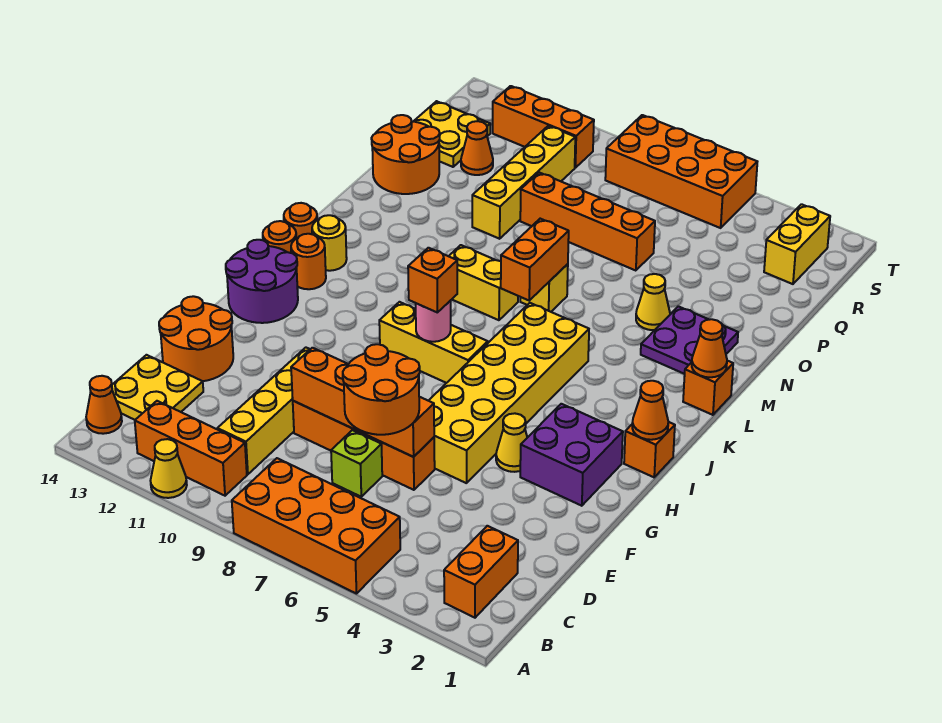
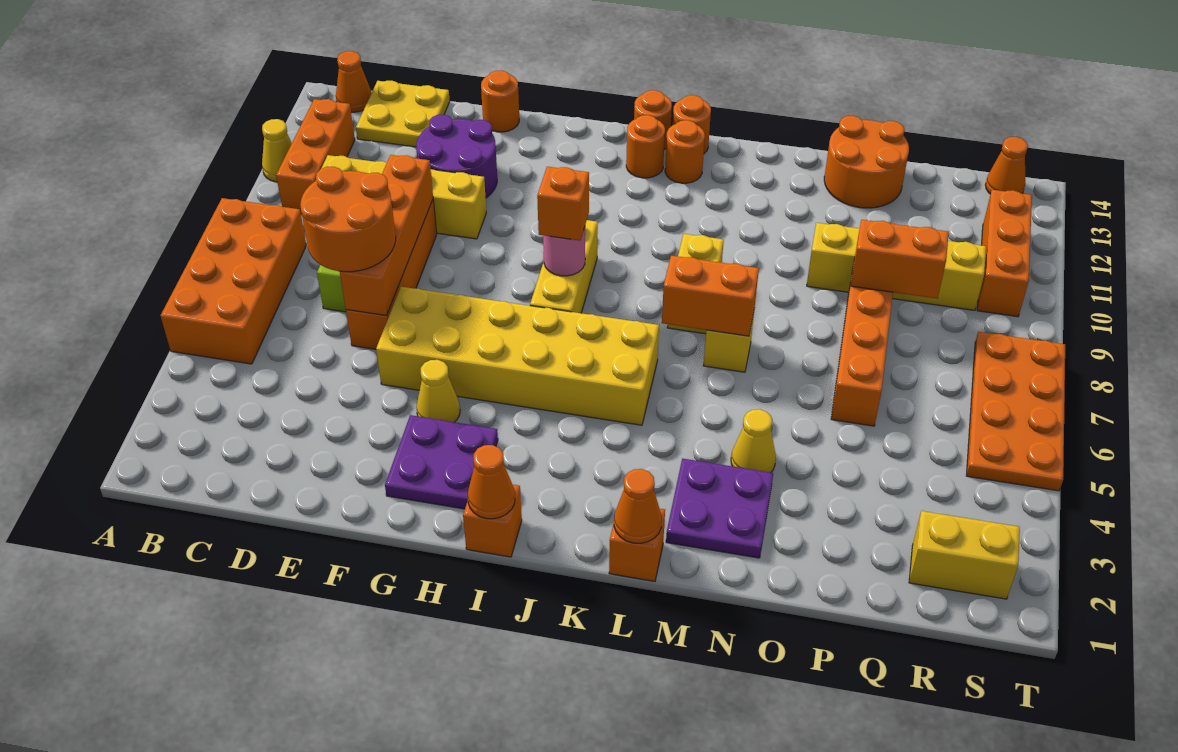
orange 1x2 brick [444,526,518,618] -> orange 1x2 brick moved to [851,220,949,298]
orange 2x2 round brick [159,296,233,381] -> orange 1x1 round brick [481,70,519,132]
purple 2x2 brick [520,404,623,506] -> purple 2x2 plate [385,415,498,509]
purple 2x2 round brick [226,240,298,323] -> purple 2x2 round brick moved to [416,115,497,198]
yellow 1x1 round brick [312,215,347,271] -> orange 1x1 round brick [665,120,705,183]
orange 1x1 cone [461,121,493,175] -> orange 1x1 cone moved to [986,137,1028,194]
yellow 2x2 plate [413,101,490,167] -> none
orange 2x4 brick [605,115,757,228] -> orange 2x4 plate [966,332,1065,491]

